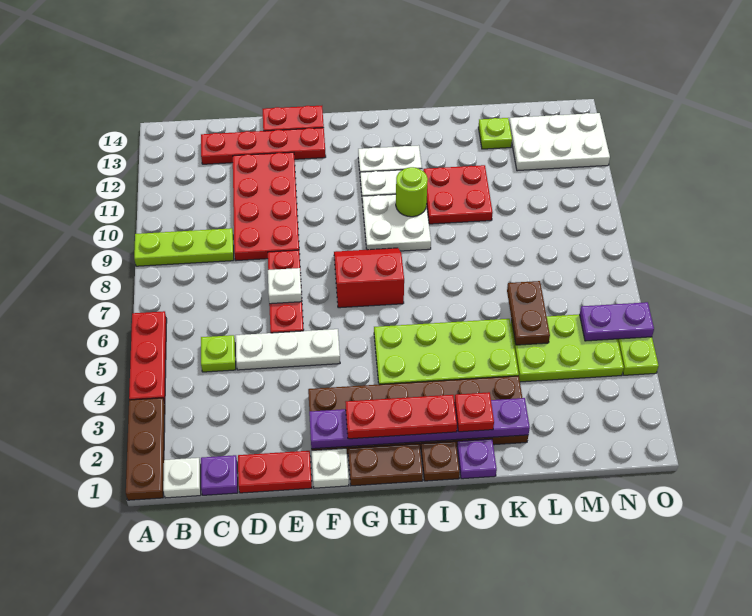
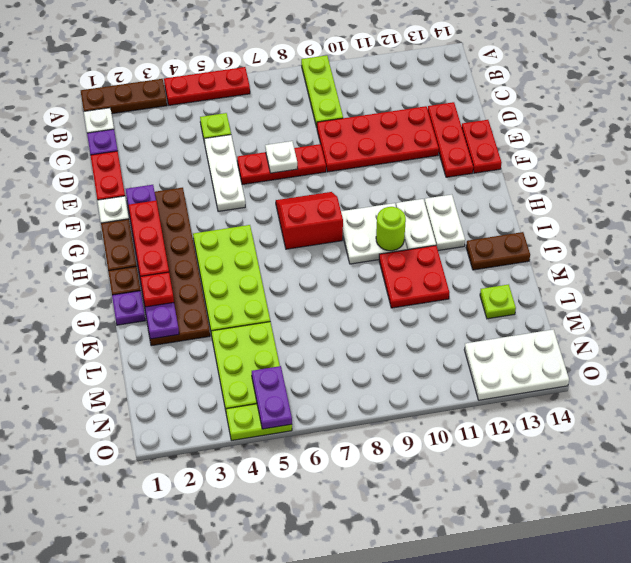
red 1x4 plate [201,128,326,164] -> red 1x3 plate [428,102,473,177]
red 2x2 slope [334,248,404,308] -> red 2x2 slope turned to [276,192,343,249]
brown 1x2 plate [507,281,550,345] -> brown 1x2 plate moved to [466,232,530,270]
white 2x3 plate [509,113,610,171] -> white 2x3 plate turned to [464,330,569,400]

